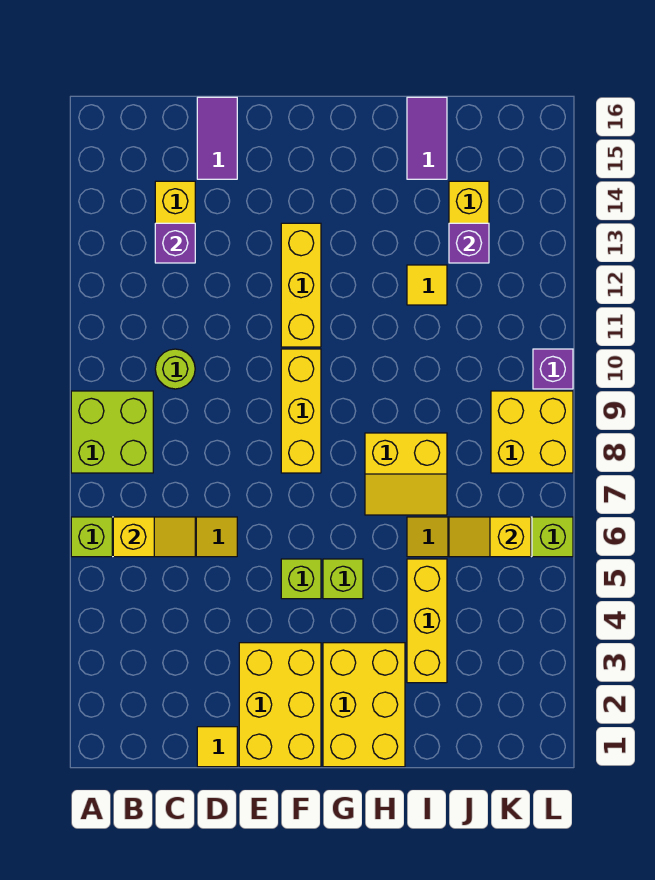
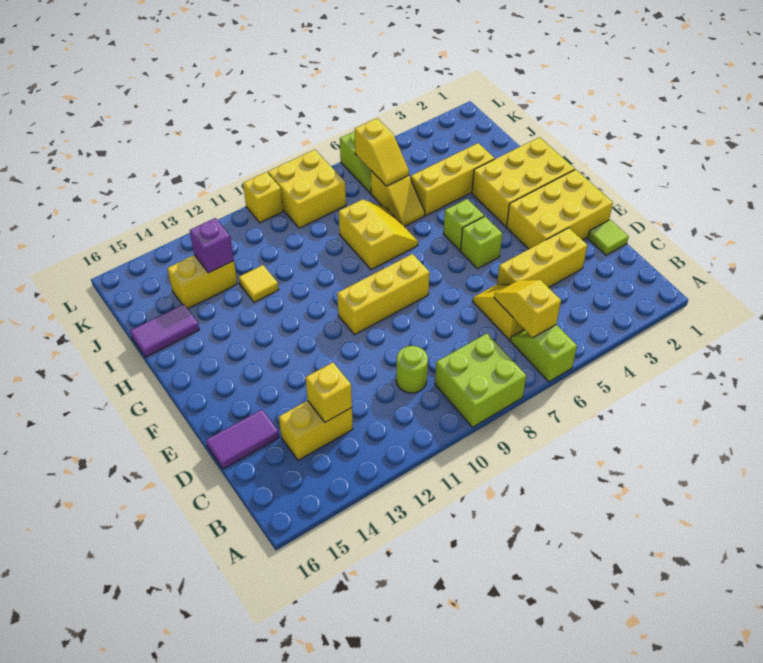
purple 1x1 brick [155,223,195,263] -> yellow 1x1 brick [306,362,352,422]
yellow 1x1 tile [197,727,237,767] -> lime 1x1 tile [588,220,629,255]
yellow 1x3 brick [281,223,321,347] -> yellow 1x3 brick moved to [497,228,588,288]
purple 1x1 brick [533,349,573,389] -> yellow 1x1 brick [243,172,283,223]

